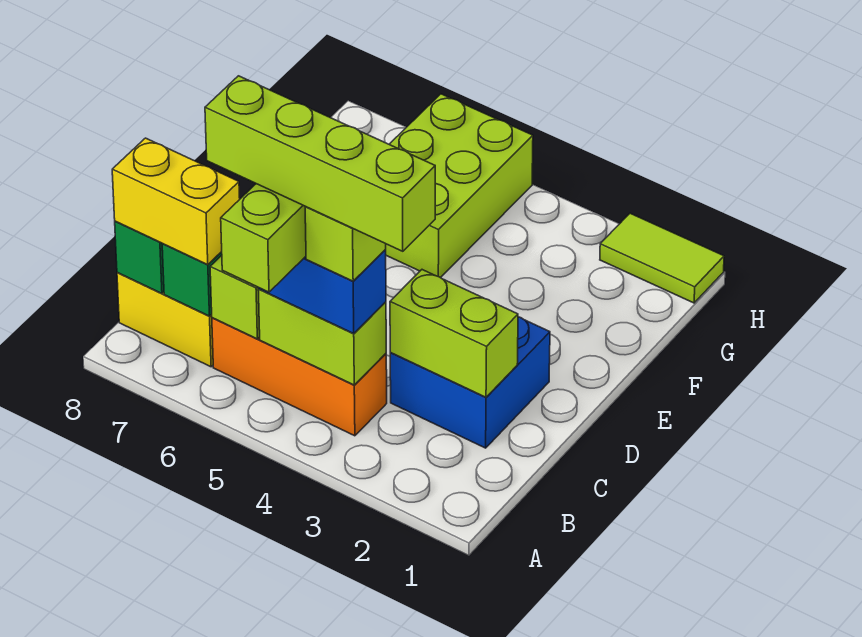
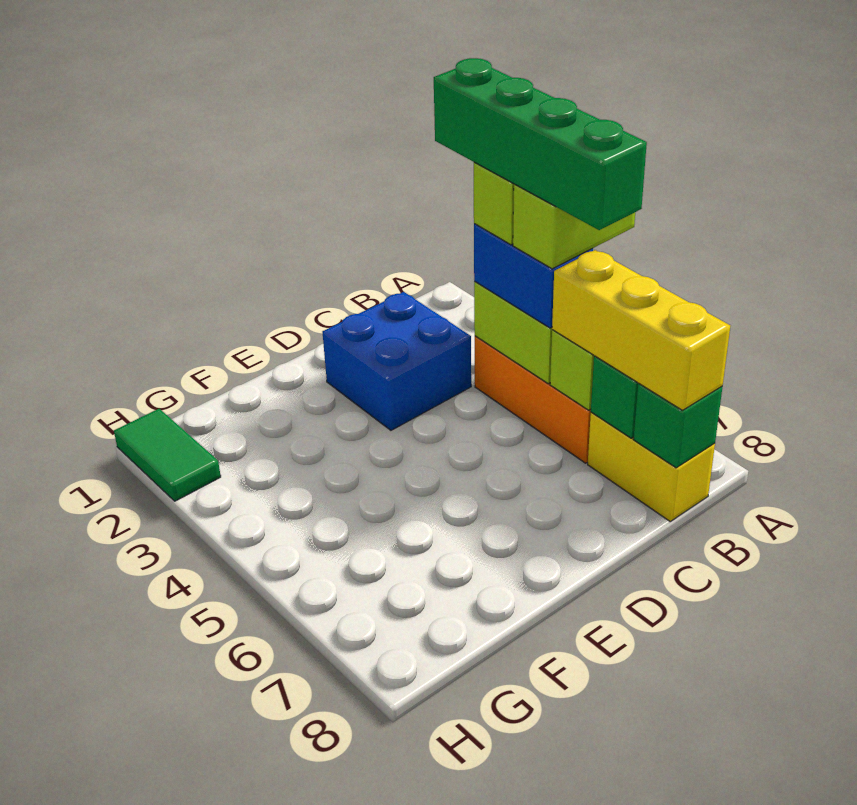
lime 1x4 brick [205,76,435,251] -> green 1x4 brick [434,58,647,230]
yellow 1x2 brick [112,138,240,265] -> yellow 1x3 brick [552,250,730,410]
lime 1x2 brick [390,270,518,397] -> none
lime 2x3 brick [385,94,533,278] -> none
lime 1x2 tile [600,213,724,303] -> green 1x2 tile [114,409,221,501]

